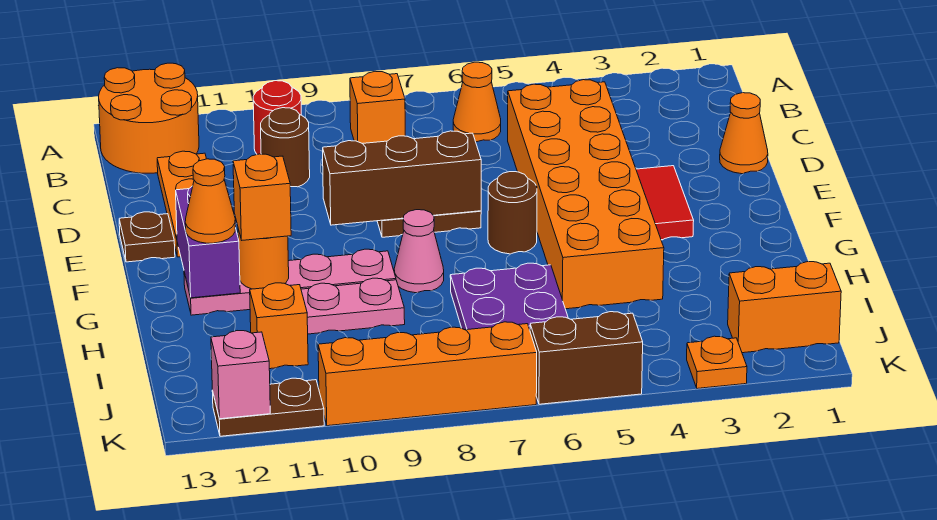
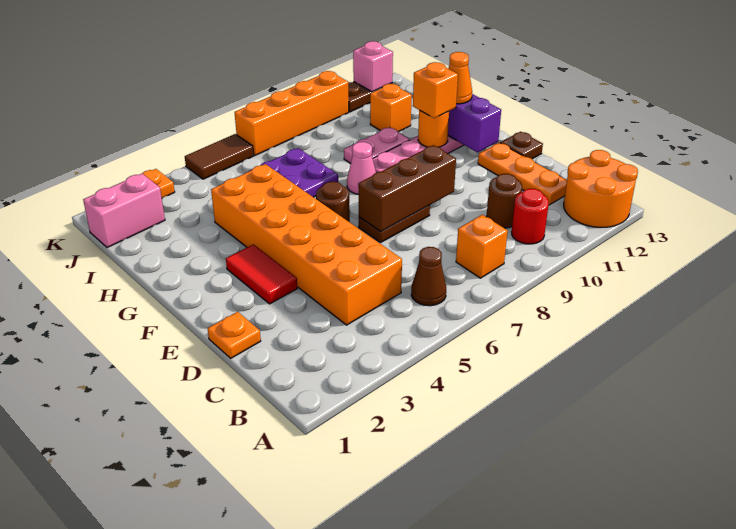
orange 1x1 cone [453,62,501,142] -> brown 1x1 cone [411,247,446,306]
orange 1x1 cone [720,93,768,174] -> orange 1x1 plate [208,312,261,358]
orange 1x2 brick [728,262,841,353] -> pink 1x2 brick [83,174,165,248]
brown 1x2 brick [530,312,643,404] -> brown 1x2 tile [185,134,254,179]

